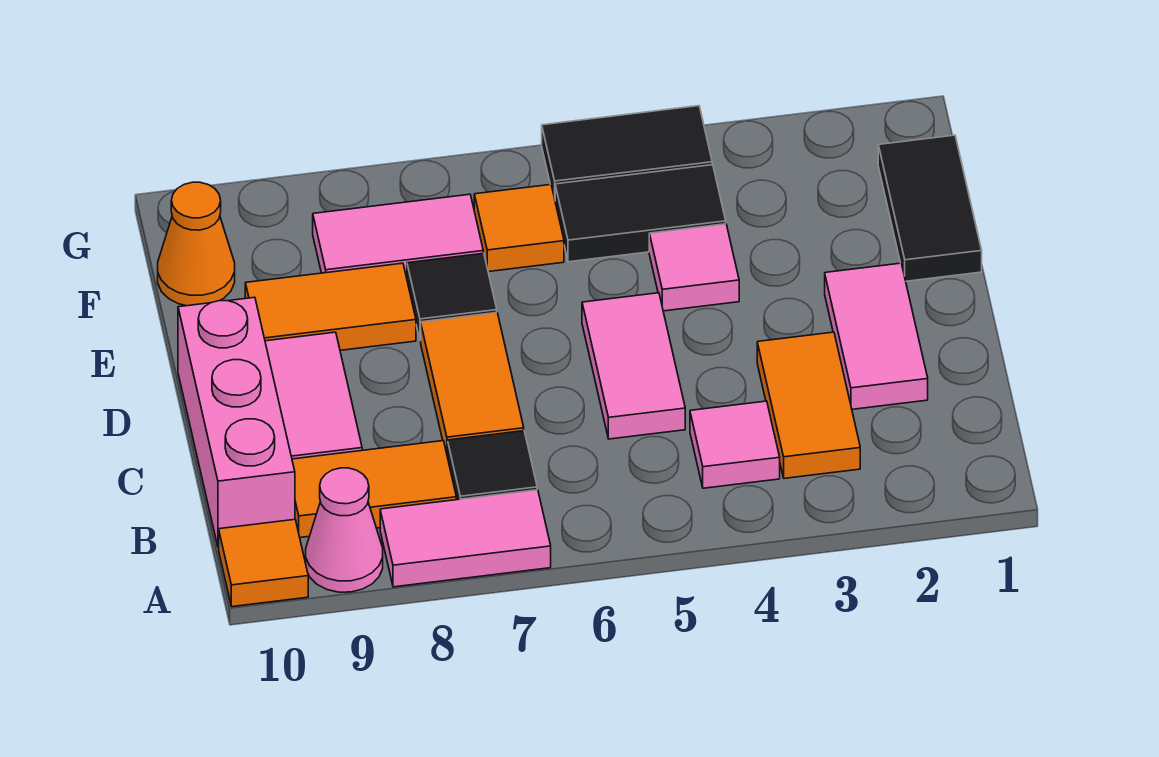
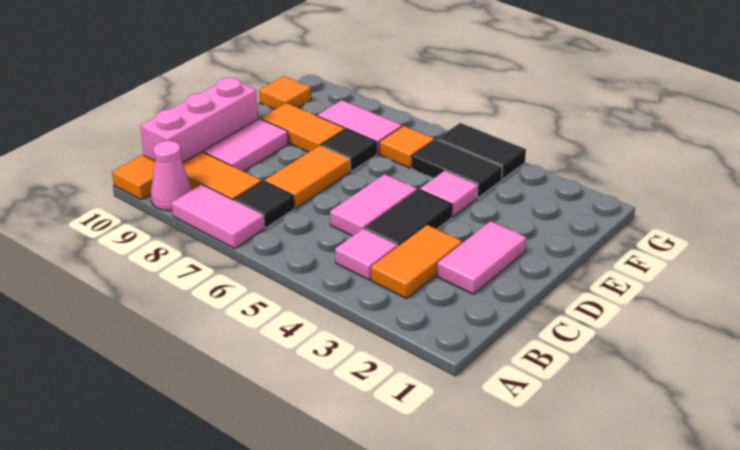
black 1x2 tile [878,135,982,281] -> black 1x2 tile moved to [365,189,452,247]
orange 1x1 cone [158,182,235,306] -> orange 1x1 tile [259,76,311,109]

